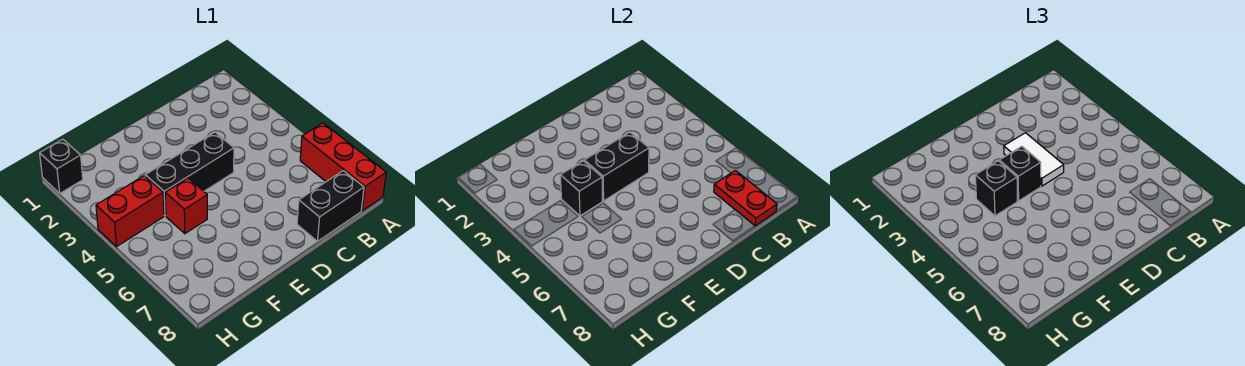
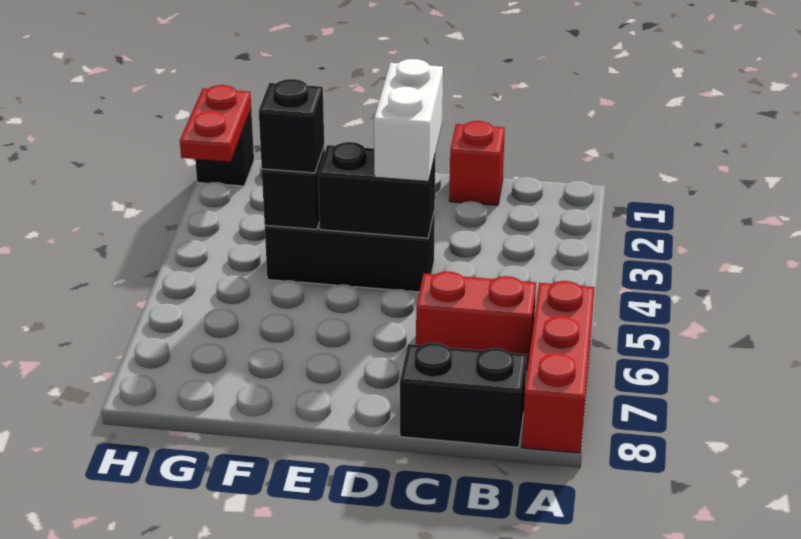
red 1x2 plate [714,170,777,226] -> red 1x2 plate moved to [180,85,251,162]
white 1x2 tile [1004,133,1064,186] -> white 1x2 brick [374,59,443,181]
black 1x1 brick [999,146,1041,201] -> none
red 1x1 brick [165,178,207,234] -> red 1x1 brick moved to [449,121,505,205]
red 1x2 brick [96,176,164,247] -> red 1x2 brick moved to [416,271,536,371]

